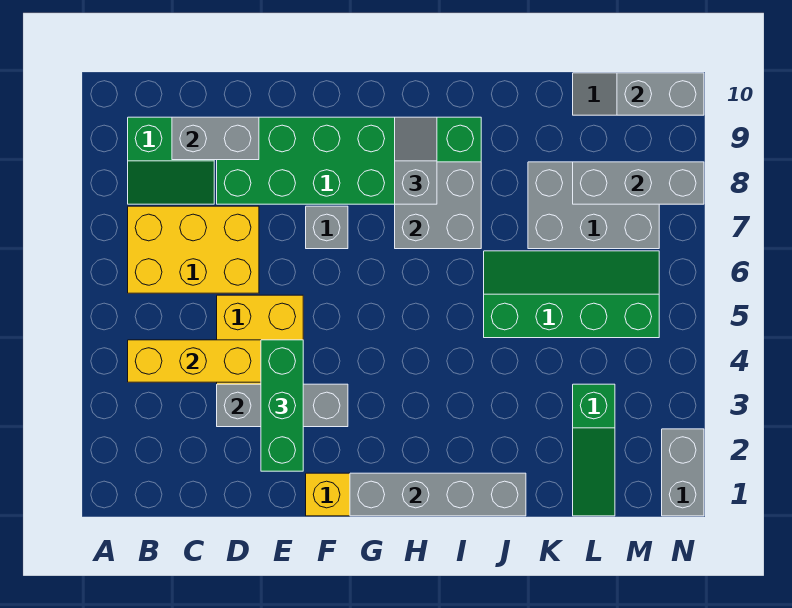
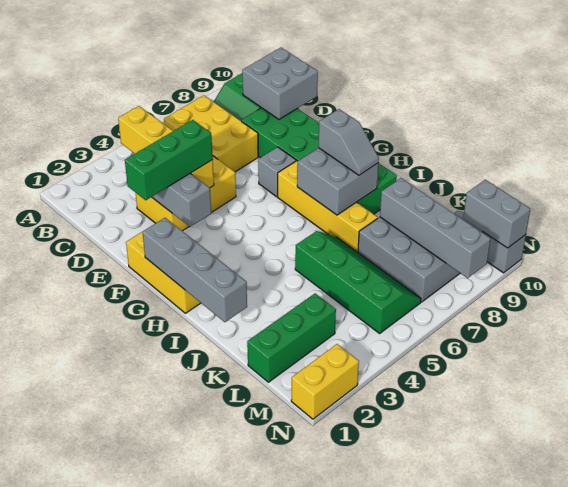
grey 1x2 brick [172,117,259,160] -> grey 2x2 brick [242,48,318,119]
none -> yellow 1x4 brick [278,161,378,252]
grey 1x2 slope [395,117,437,204] -> grey 1x2 slope turned to [319,109,379,175]
green 1x3 slope [573,384,615,516] -> green 1x3 brick [247,293,336,382]
grey 1x3 brick [573,162,704,204] -> grey 1x4 brick [380,178,491,278]
grey 1x2 brick [662,429,704,516] -> yellow 1x2 brick [291,344,359,419]

